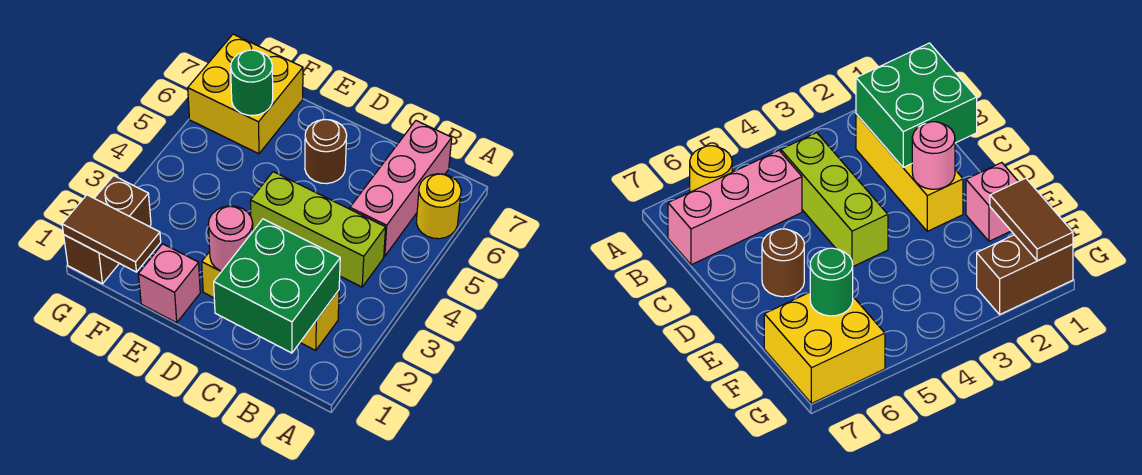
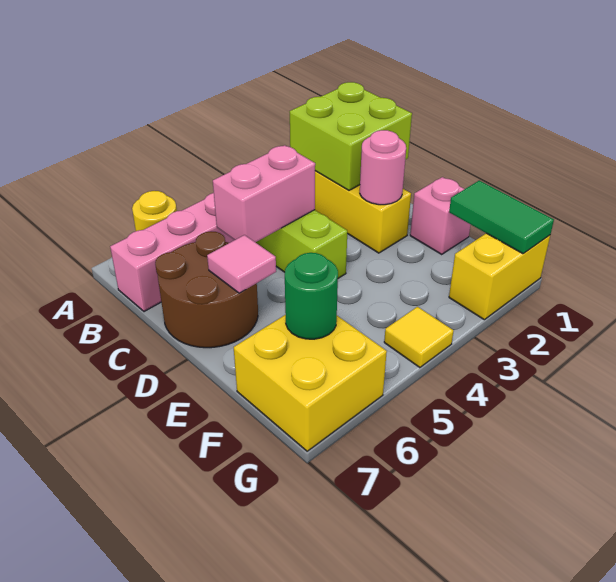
green 2x2 brick [214,219,340,353] -> lime 2x2 brick [290,82,412,190]
none -> pink 1x2 brick [213,145,315,242]
brown 1x1 round brick [305,119,347,184] -> brown 2x2 round brick [155,232,258,348]
none -> pink 1x1 tile [207,235,276,293]
brown 1x2 tile [62,195,161,272] -> green 1x2 tile [449,181,554,254]
brown 1x2 brick [64,176,151,284] -> yellow 1x2 brick [449,233,550,320]
none -> yellow 1x1 tile [384,307,453,368]

